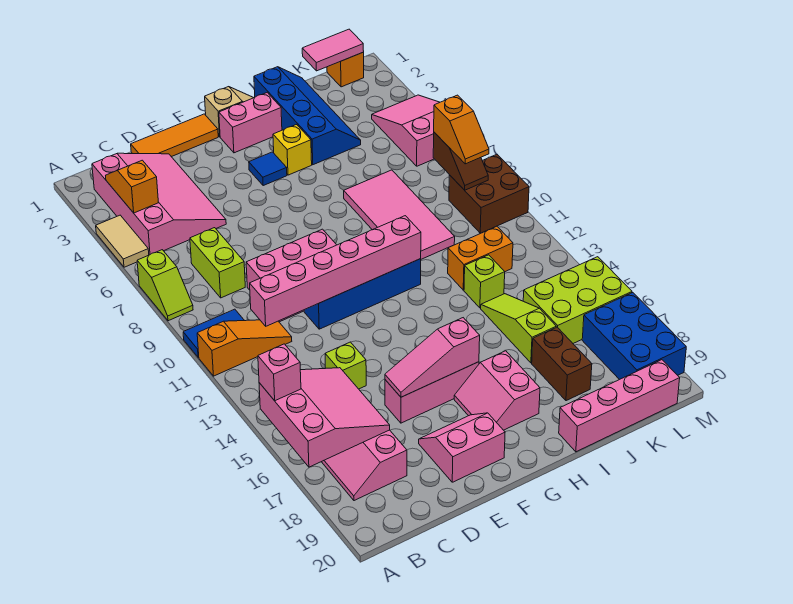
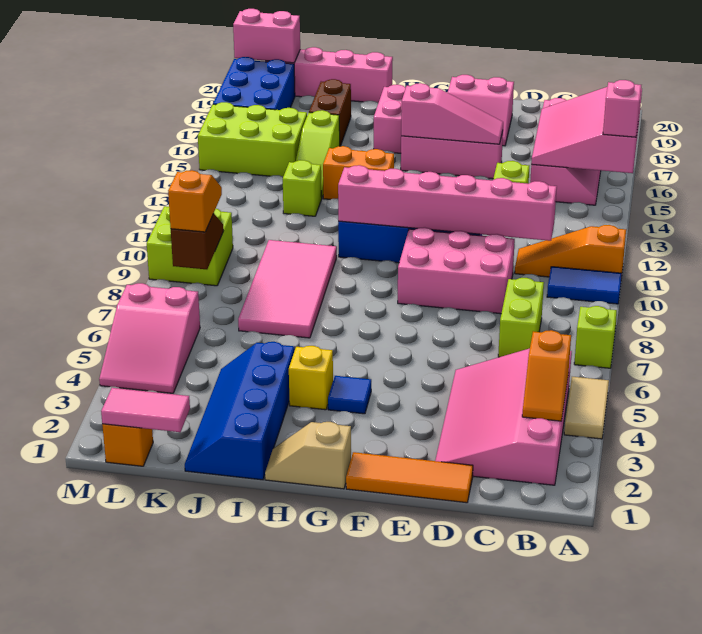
pink 1x2 brick [219,93,282,153] -> pink 1x2 brick moved to [233,9,300,63]
orange 1x2 brick [448,226,513,290] -> orange 1x2 brick moved to [323,146,394,199]
brown 2x2 brick [449,154,529,233] -> lime 2x2 brick [147,206,233,286]

